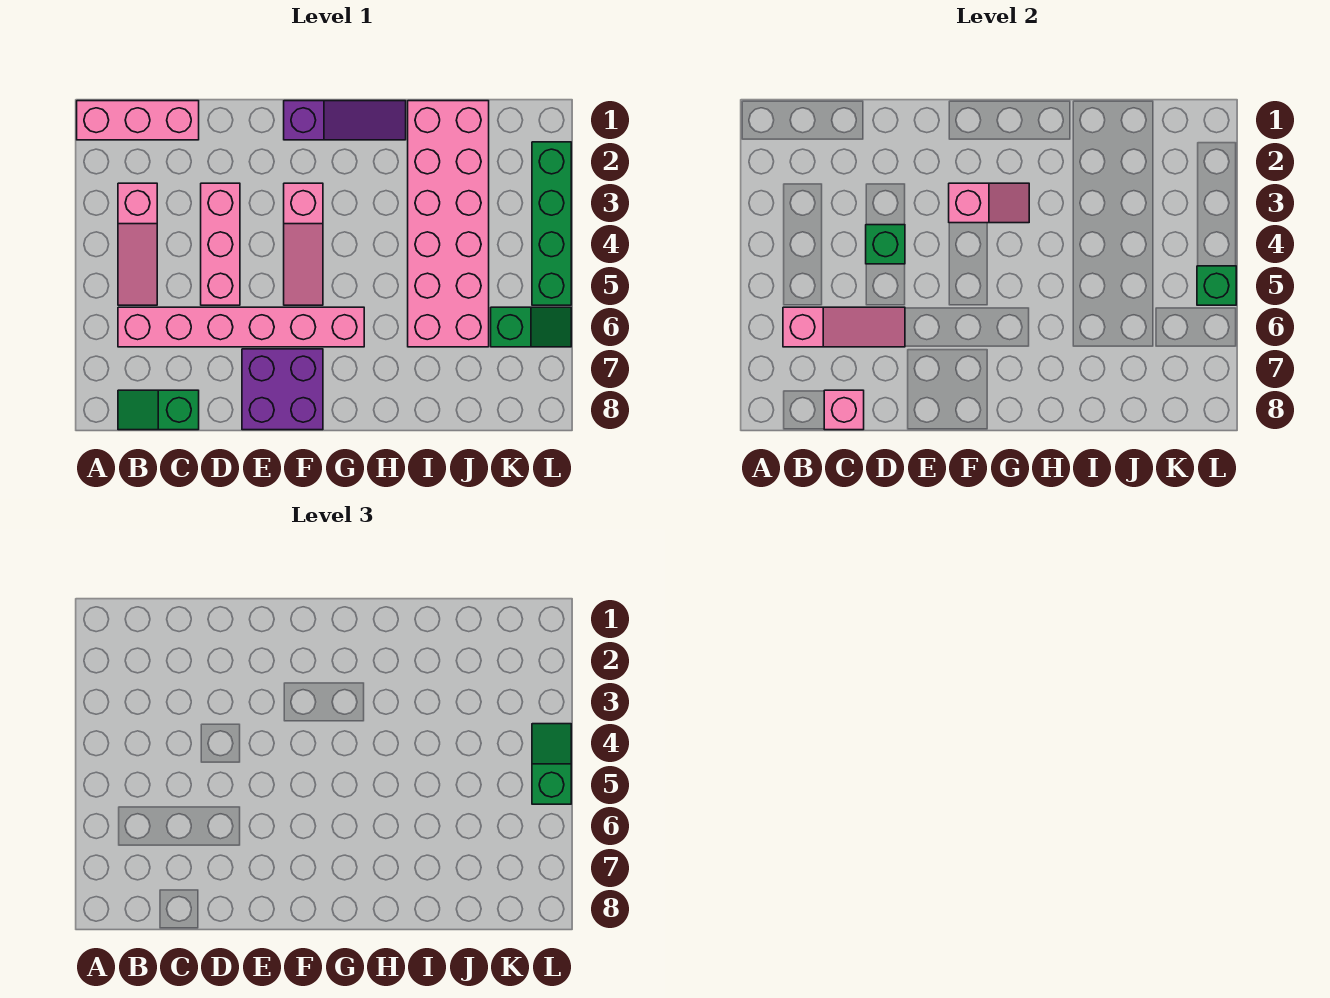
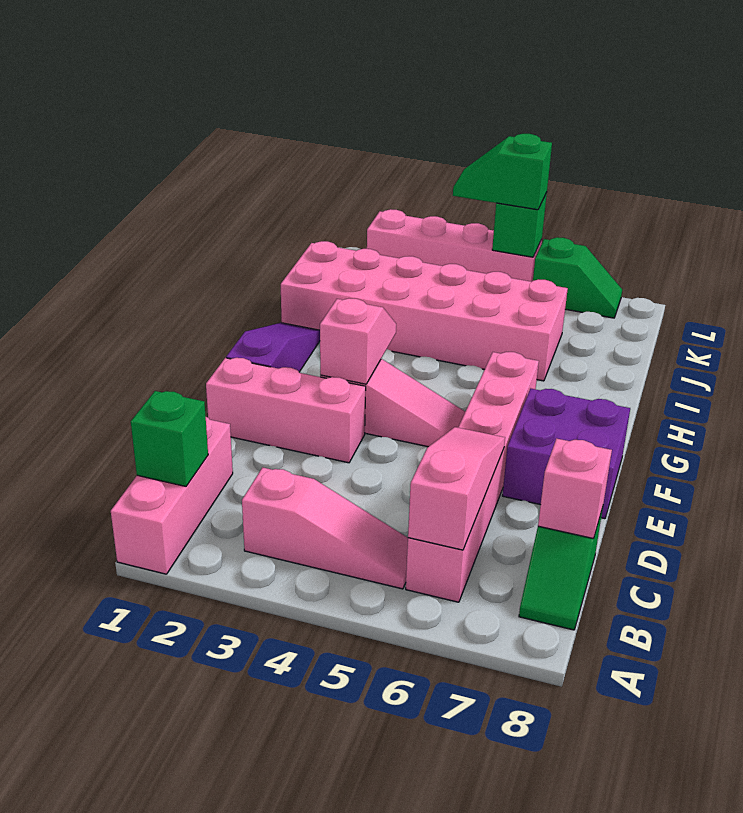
pink 1x3 brick [201,183,240,305] -> pink 1x3 brick moved to [206,358,366,463]
green 1x1 brick [866,225,905,264] -> green 1x1 brick moved to [131,391,208,486]
green 1x2 slope [491,307,571,347] -> green 1x2 slope turned to [533,237,622,318]
green 1x4 brick [532,142,571,305] -> pink 1x4 brick [367,209,542,282]

